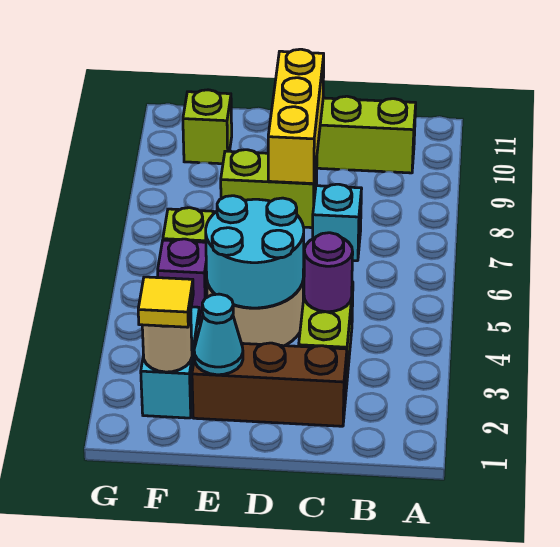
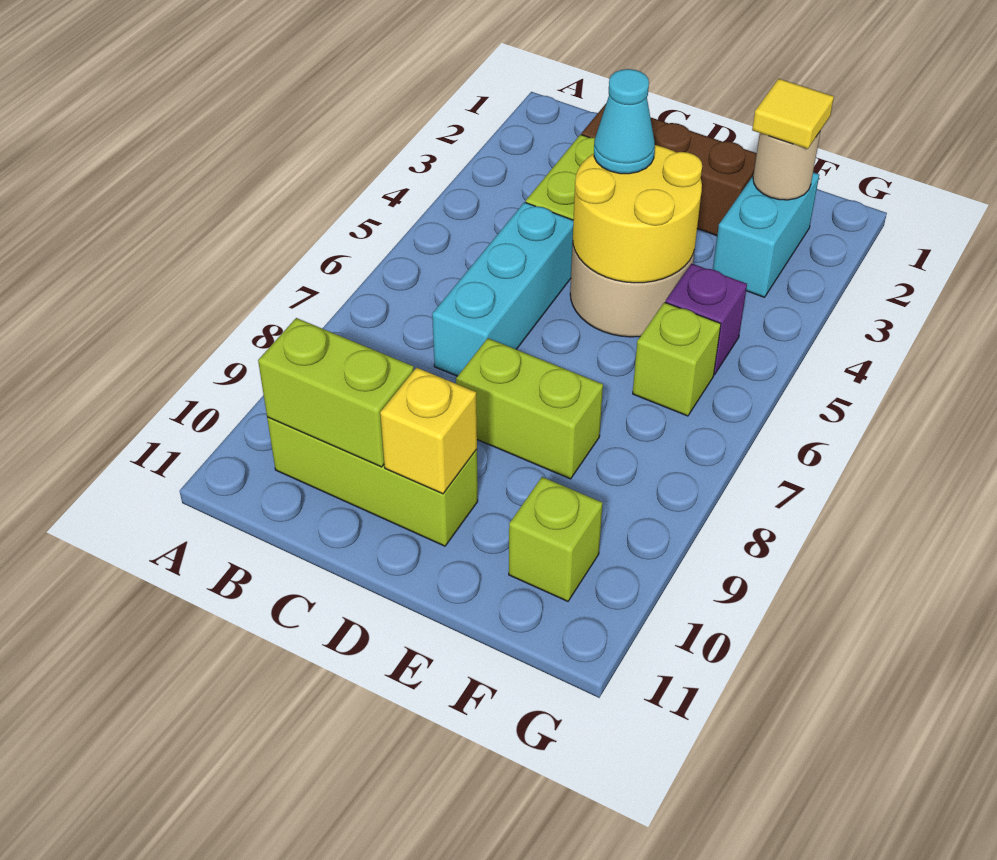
none -> lime 1x2 brick [258,318,414,467]
purple 1x1 round brick [304,233,353,312] -> none
cyan 1x1 brick [313,184,362,261] -> cyan 1x3 brick [432,202,573,376]
cyan 2x2 round brick [206,196,304,308] -> yellow 2x2 round brick [573,145,702,283]
yellow 1x3 brick [268,49,324,184] -> yellow 1x1 brick [380,368,477,494]
cyan 1x1 cone [194,294,243,375] -> cyan 1x1 cone moved to [594,69,655,174]

